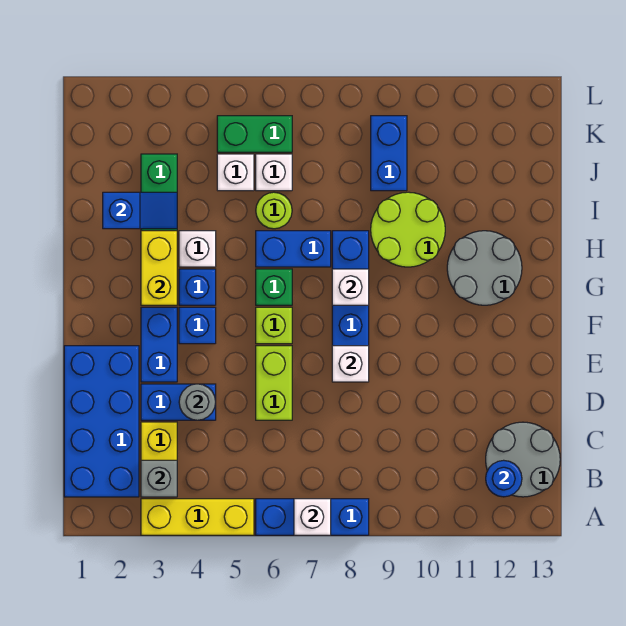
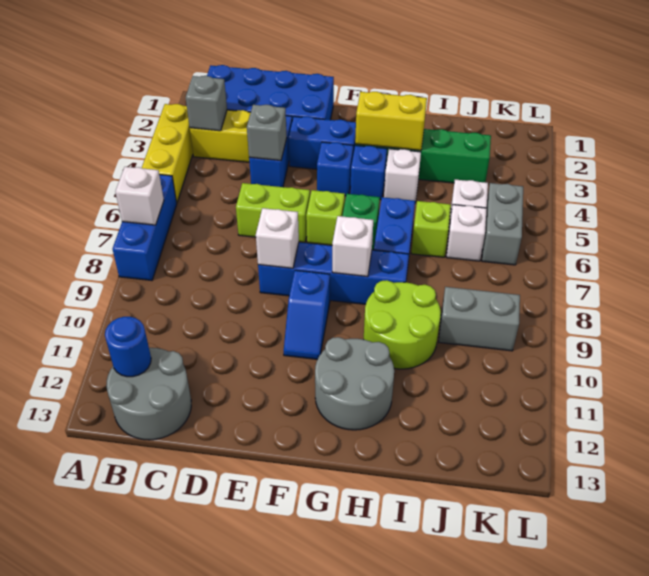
grey 1x1 round brick [179,384,216,420] -> grey 1x1 brick [247,105,287,161]
blue 1x2 slope [103,192,177,229] -> blue 1x2 slope moved to [284,270,330,359]
lime 1x1 round brick [256,192,292,229] -> lime 1x1 brick [411,201,451,257]
blue 1x2 brick [371,116,407,191] -> grey 1x2 brick [439,287,520,351]
green 1x2 brick [217,116,292,152] -> grey 1x2 brick [482,183,523,265]

